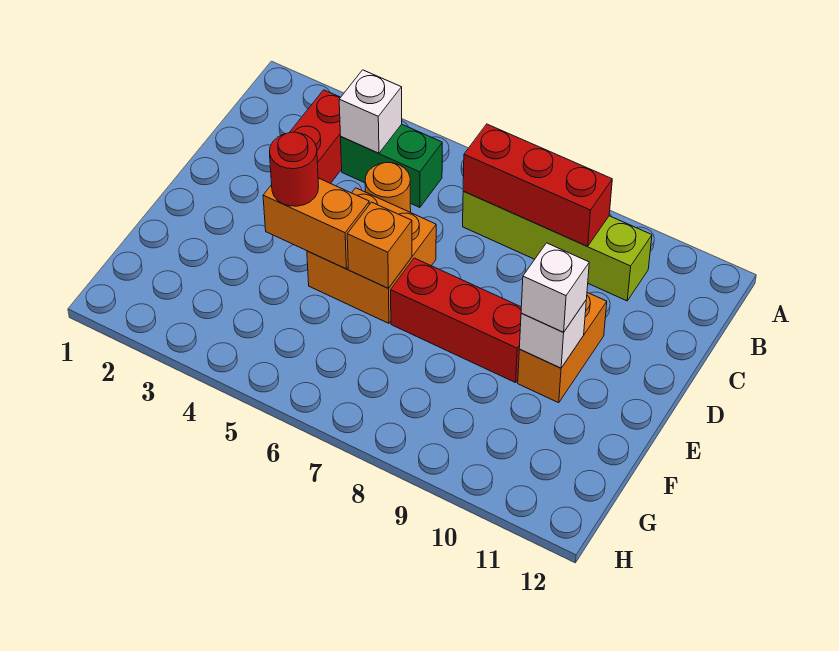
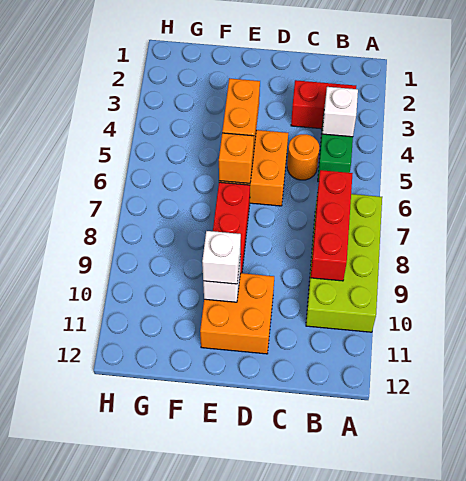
lime 1x4 brick [463,191,652,301] -> lime 2x4 brick [306,194,382,332]
orange 1x2 brick [518,293,607,403] -> orange 2x2 brick [200,273,274,354]
red 1x1 round brick [270,132,319,206] -> none

